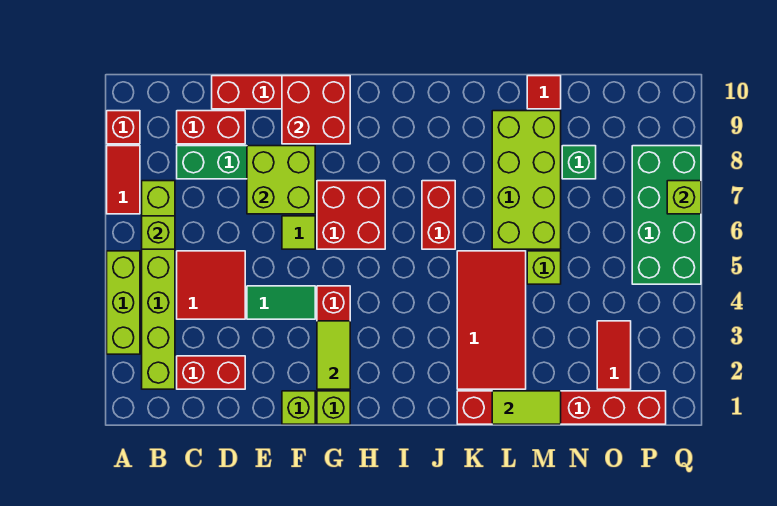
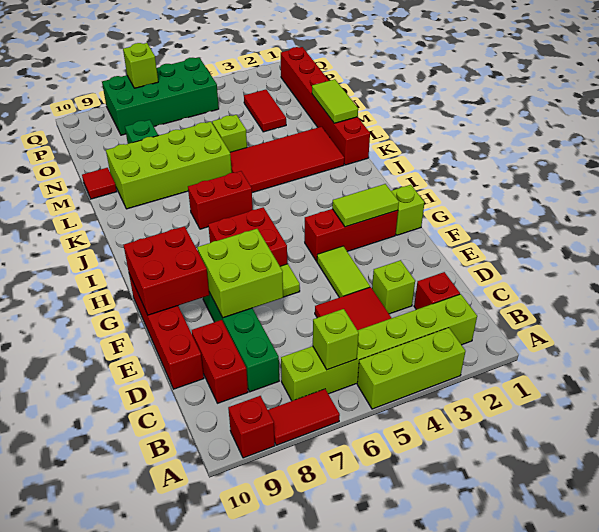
red 1x2 brick [177,356,245,389] -> red 1x1 brick [414,272,460,310]
green 1x2 tile [247,286,315,319] -> lime 1x2 tile [317,246,370,298]
lime 1x1 brick [282,391,315,424] -> lime 1x1 brick moved to [372,260,415,314]
red 1x2 tile [597,321,631,389] -> red 1x2 tile turned to [244,90,286,132]

